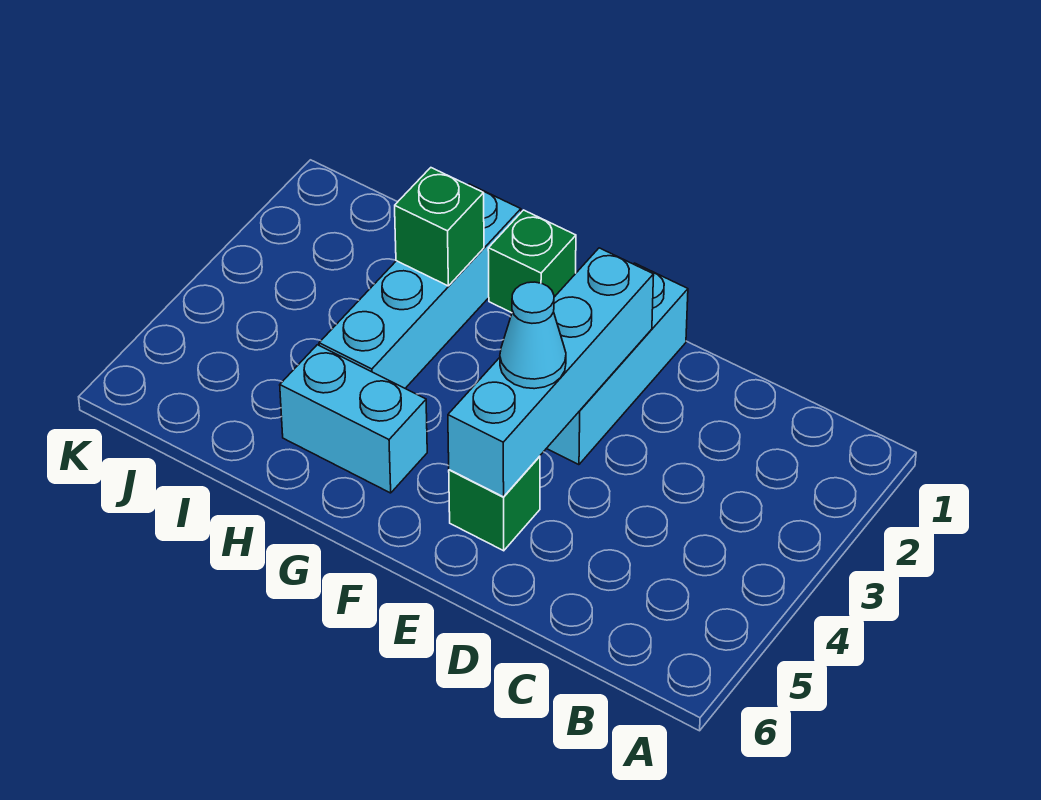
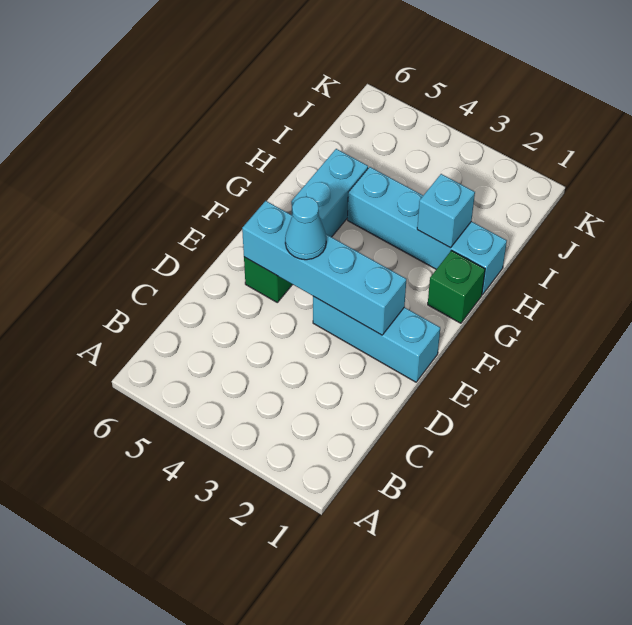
green 1x1 brick [395,168,484,286] -> cyan 1x1 brick [417,174,475,248]

